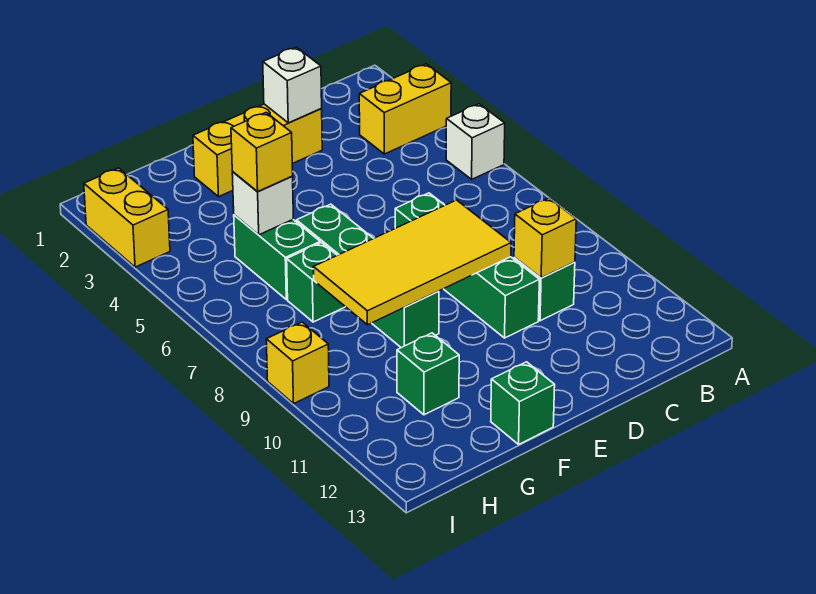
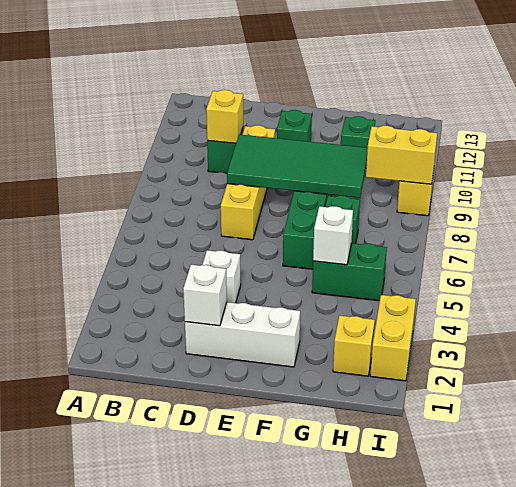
yellow 1x2 brick [359,64,451,154] -> yellow 1x2 brick moved to [366,126,437,184]
white 1x1 brick [446,104,505,179] -> white 1x1 brick moved to [202,250,241,303]
yellow 1x3 brick [193,104,322,197] -> white 1x3 brick [185,302,300,367]
green 1x4 brick [395,193,539,338] -> yellow 1x4 brick [221,125,275,240]
yellow 2x4 tile [313,200,511,325] -> green 2x4 tile [227,134,368,198]
green 1x1 brick [491,362,555,444] -> green 1x1 brick moved to [277,110,312,142]
green 1x2 brick [234,215,320,300] -> green 1x2 brick turned to [312,243,387,301]
yellow 1x1 brick [231,113,293,192] -> yellow 1x1 brick moved to [333,315,375,376]

